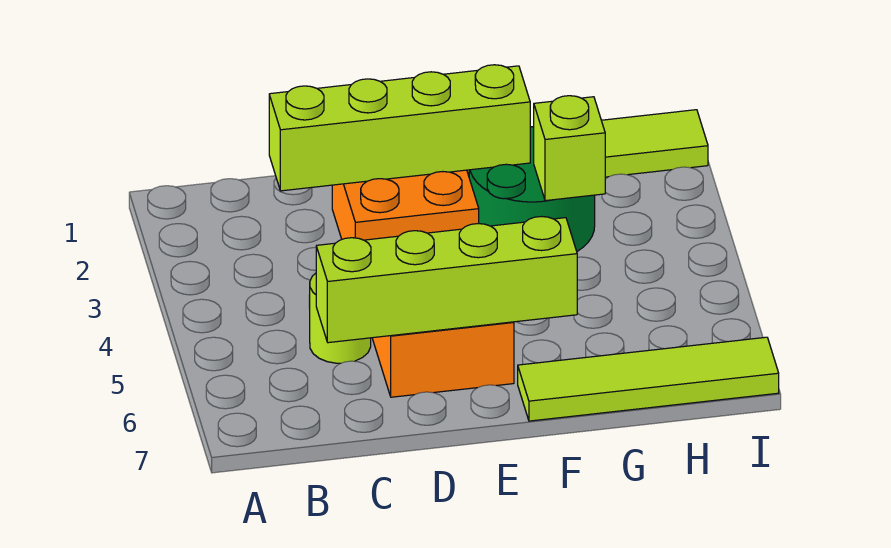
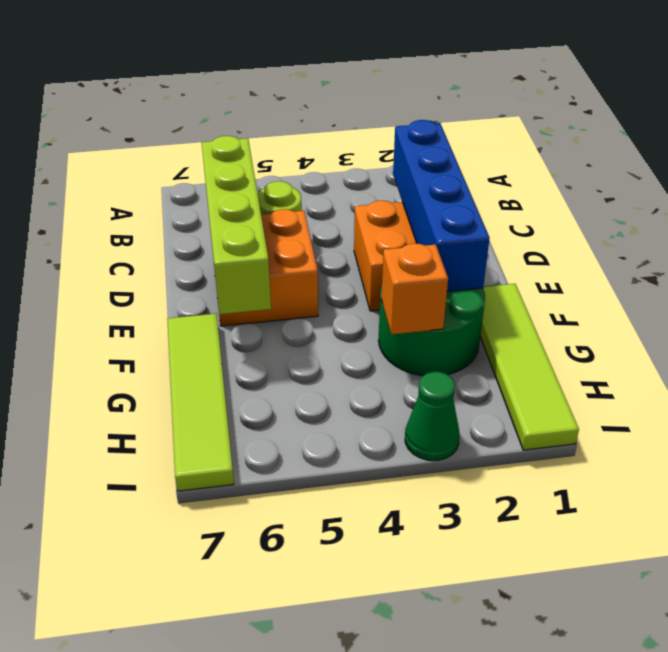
lime 1x4 brick [269,65,530,191] -> blue 1x4 brick [393,120,490,292]
lime 1x1 brick [534,96,605,201] -> orange 1x1 brick [381,244,448,334]
none -> green 1x1 cone [405,372,460,460]

